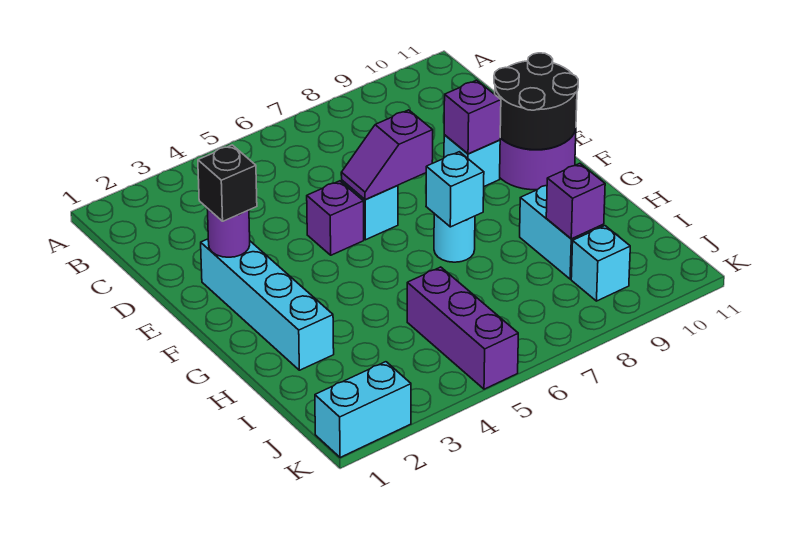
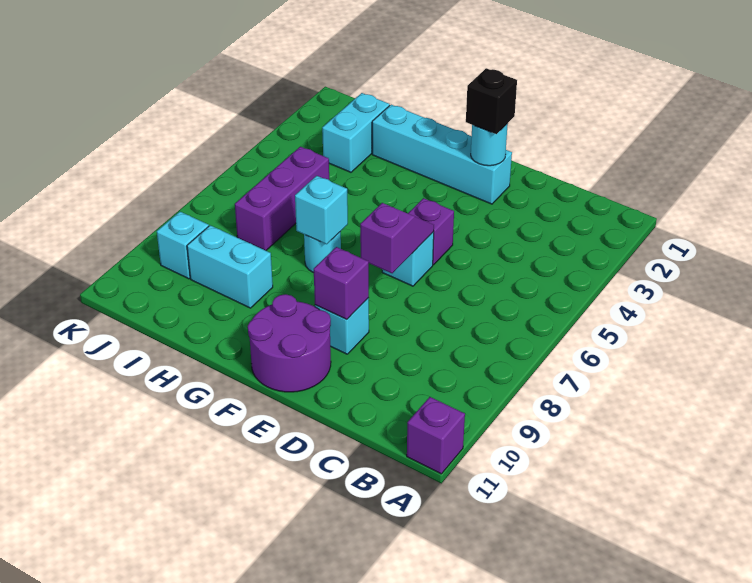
purple 1x1 round brick [207,208,250,257] -> cyan 1x1 round brick [471,123,508,166]
black 2x2 round brick [494,53,578,150] -> none
purple 1x3 brick [407,267,518,389] -> purple 1x3 brick turned to [235,147,329,251]
purple 1x1 brick [546,163,605,239] -> purple 1x1 brick moved to [407,397,465,474]
cyan 1x2 brick [315,362,411,458] -> cyan 1x2 brick moved to [322,93,390,172]

